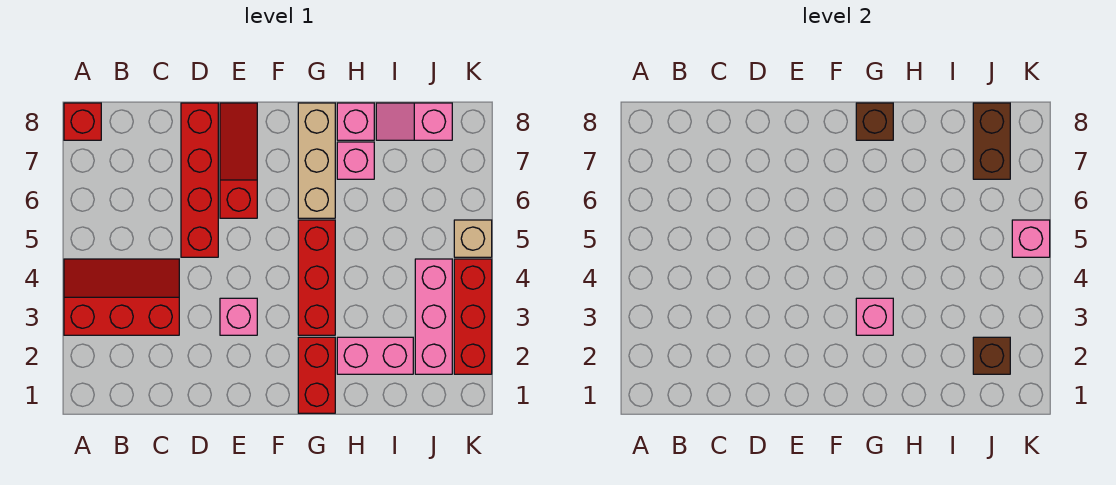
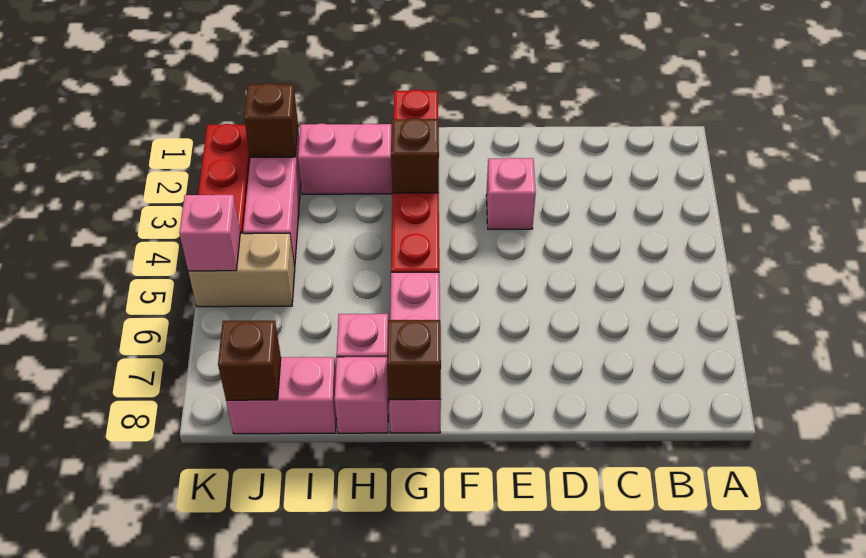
red 2x3 slope [64,259,179,335] -> none
red 1x1 brick [64,103,101,140] -> none
red 1x4 brick [181,103,218,257] -> none
red 1x3 slope [220,103,257,218] -> none
pink 1x1 brick [856,298,893,335] -> brown 1x1 brick [391,118,439,193]
tan 1x3 brick [298,103,335,218] -> pink 1x3 brick [389,272,441,433]
pink 1x2 slope [376,103,452,140] -> pink 1x2 brick [226,357,336,434]
brown 1x2 brick [973,103,1010,179] -> brown 1x1 brick [218,321,281,400]
tan 1x1 brick [454,220,492,257] -> tan 1x2 brick [188,233,295,307]

